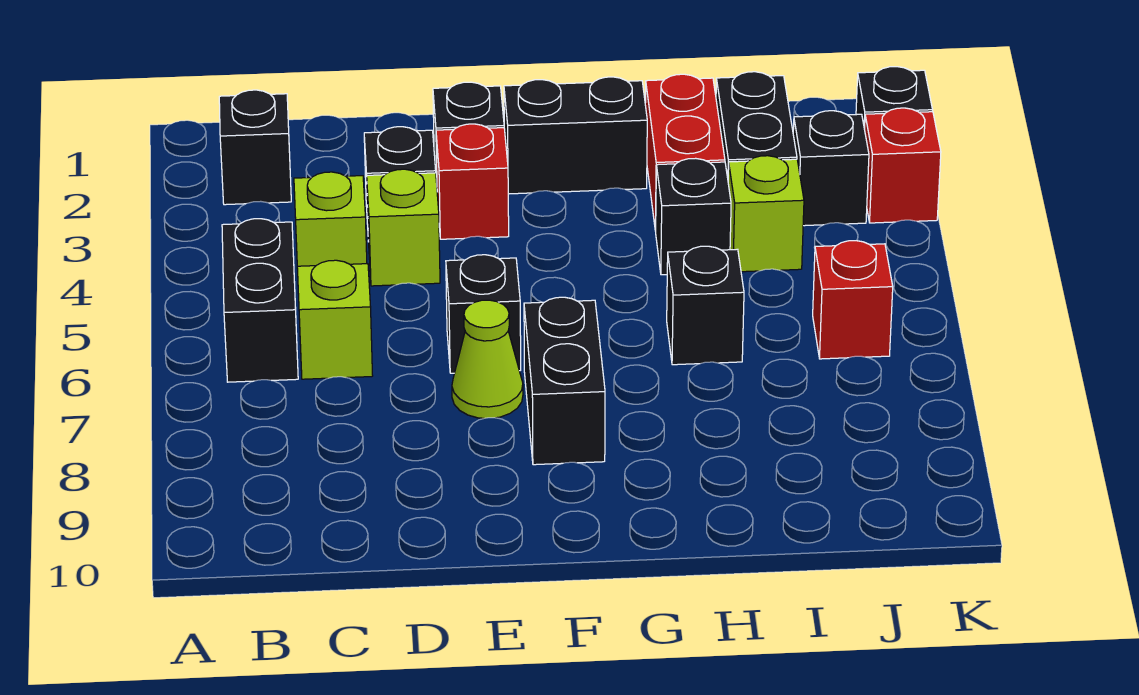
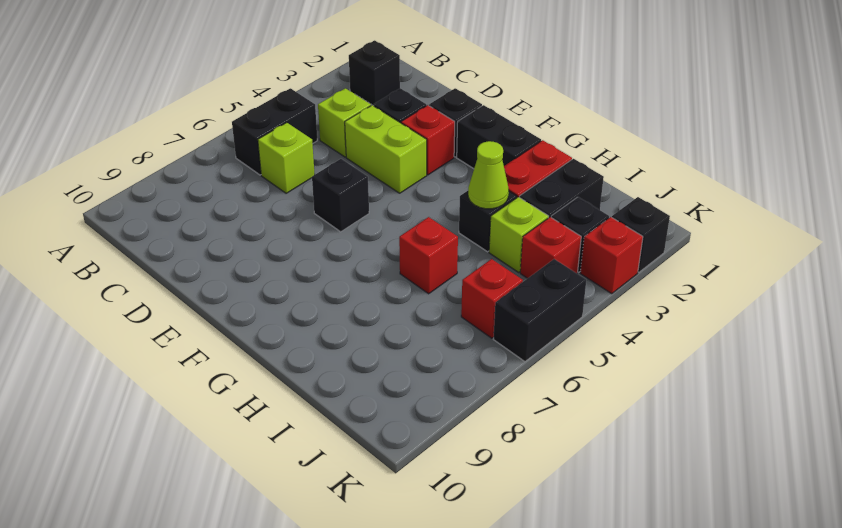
lime 1x1 brick [367,169,440,286] -> lime 1x2 brick [345,105,427,193]
lime 1x1 cone [452,300,523,418] -> lime 1x1 cone moved to [468,141,509,209]
black 1x2 brick [524,297,605,465] -> black 1x2 brick moved to [493,259,586,361]
black 1x1 brick [667,246,744,365] -> red 1x1 brick [399,217,458,294]
none -> red 1x1 brick [520,217,581,278]

